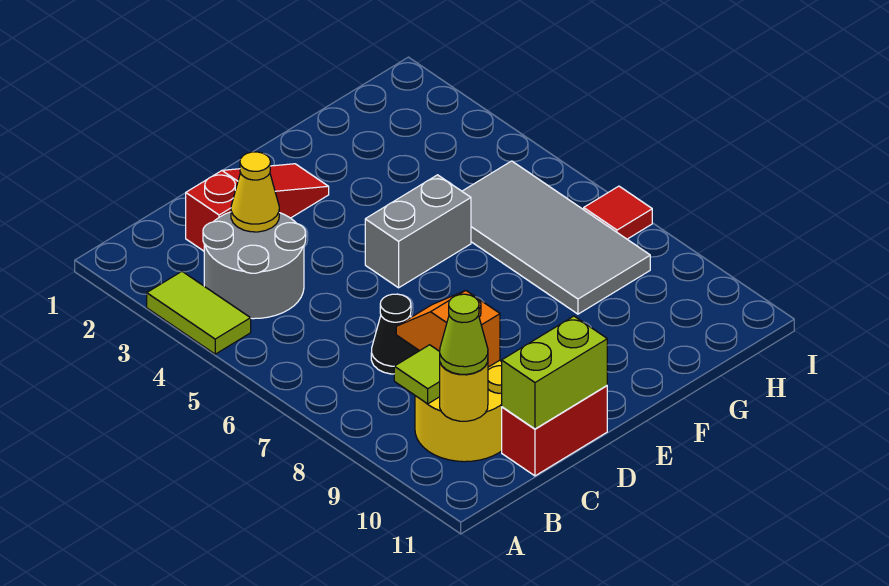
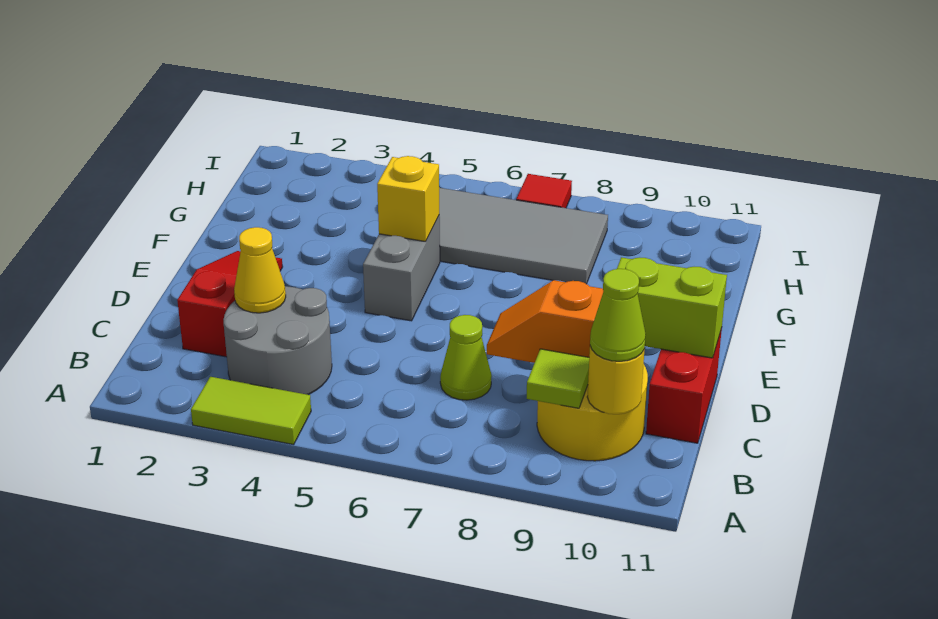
black 1x1 cone [371,294,419,374] -> lime 1x1 cone [440,315,492,400]
lime 1x2 brick [502,316,607,429] -> lime 1x2 brick turned to [617,257,727,358]
none -> yellow 1x1 brick [377,156,439,242]

